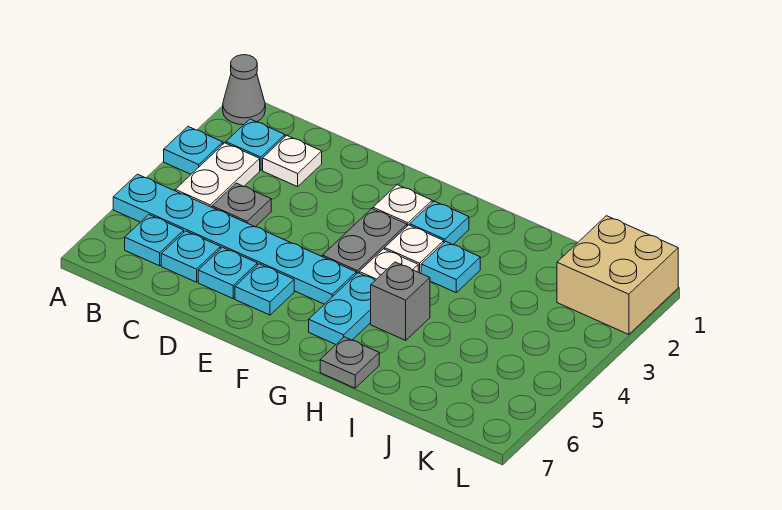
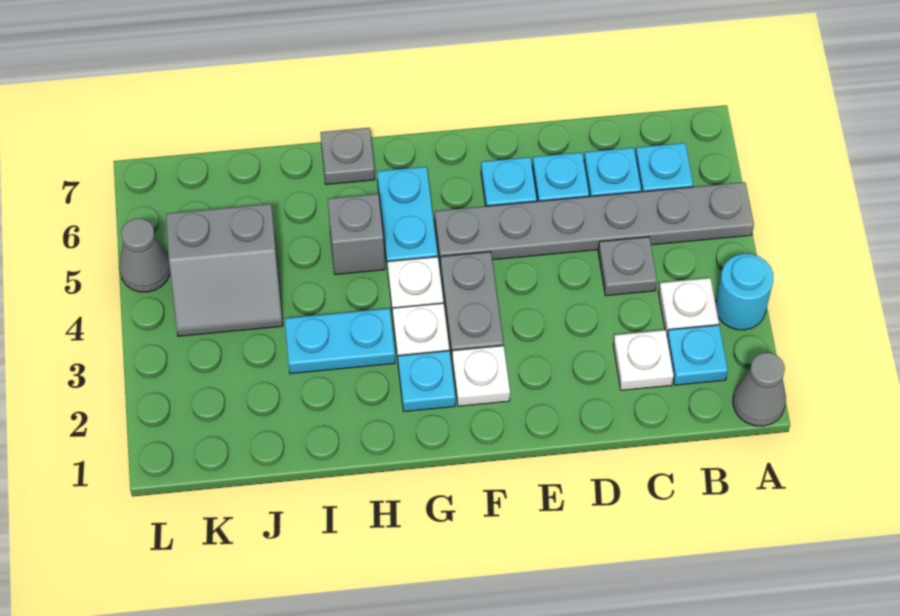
cyan 1x1 plate [164,127,223,174] -> cyan 1x1 round brick [715,254,773,330]
cyan 1x6 plate [113,174,356,304] -> grey 1x6 plate [435,182,754,260]
white 1x2 plate [175,143,260,207] -> white 1x1 plate [659,278,719,334]
cyan 1x1 plate [421,241,480,292] -> cyan 1x2 plate [285,308,395,374]
none -> grey 2x2 slope [166,204,283,336]
tan 2x2 brick [557,216,678,335] -> none
none -> grey 1x1 cone [119,218,170,292]

